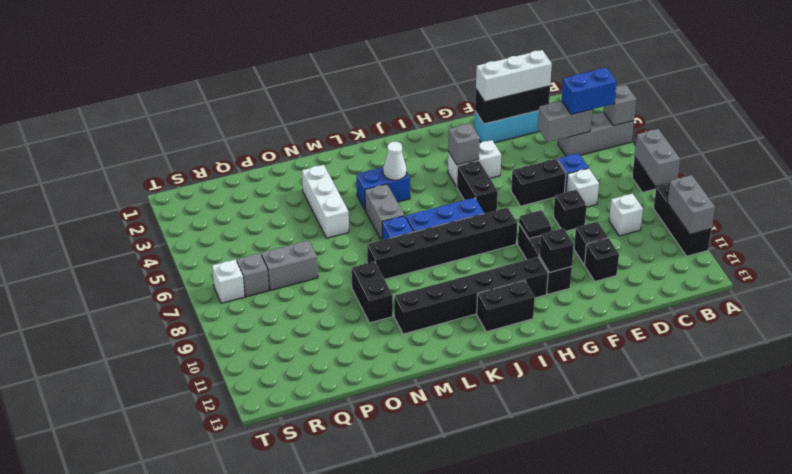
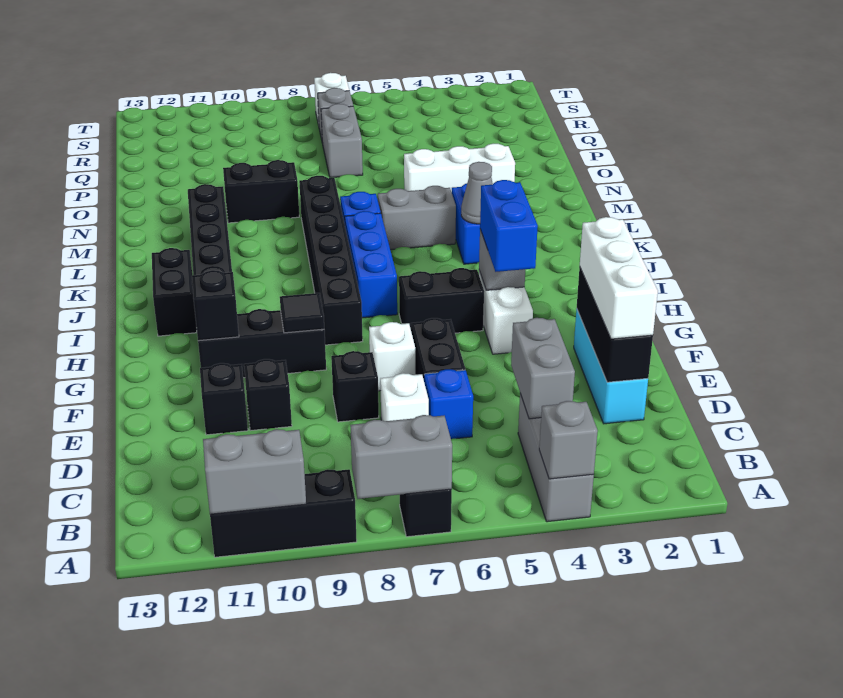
blue 1x2 brick [562,68,617,115] -> blue 1x2 brick moved to [480,180,538,272]
white 1x1 brick [609,194,643,236] -> white 1x1 brick moved to [369,322,415,391]
white 1x1 cone [383,142,407,180] -> grey 1x1 cone [461,162,493,224]

